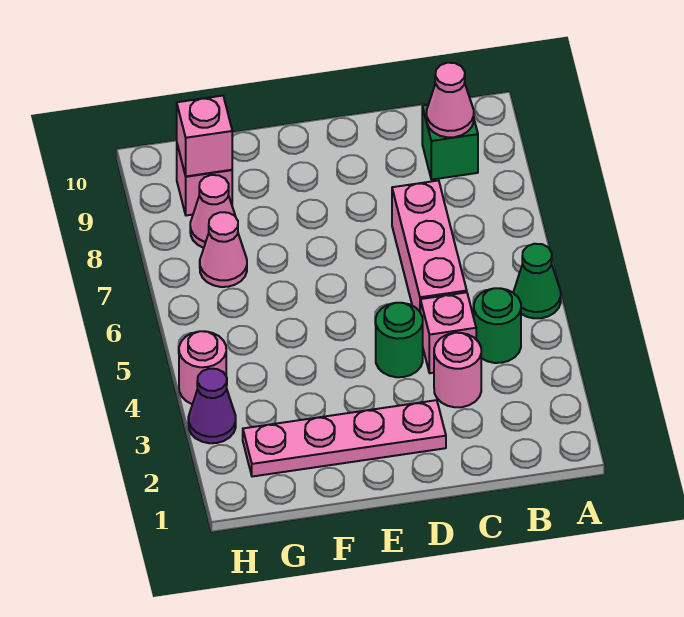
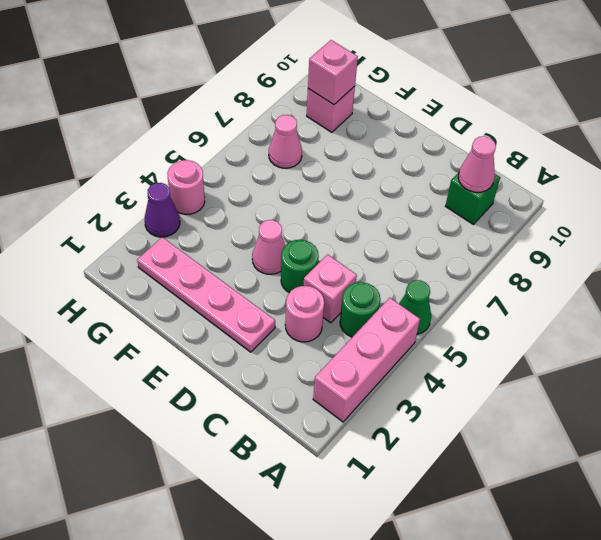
pink 1x3 brick [392,181,467,311] -> pink 1x3 brick moved to [313,298,420,422]
pink 1x1 cone [190,175,236,248] -> pink 1x1 cone moved to [252,220,285,274]

